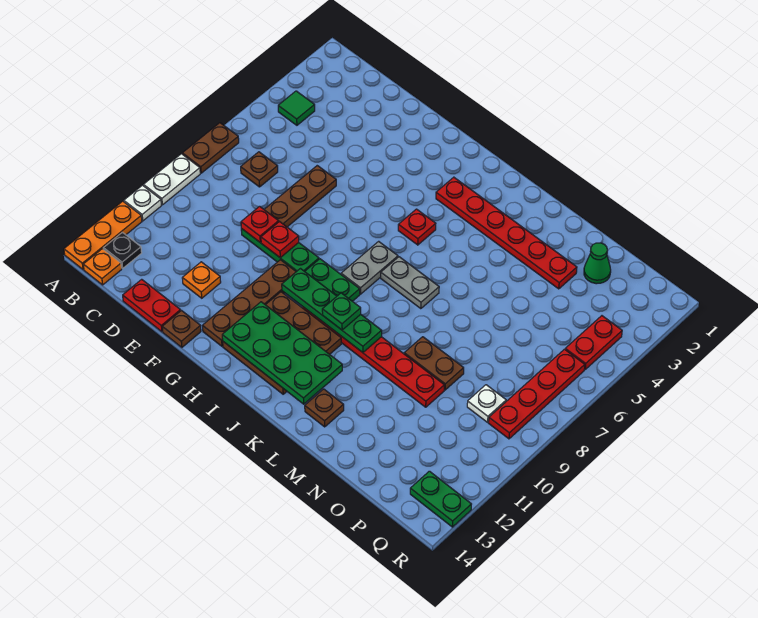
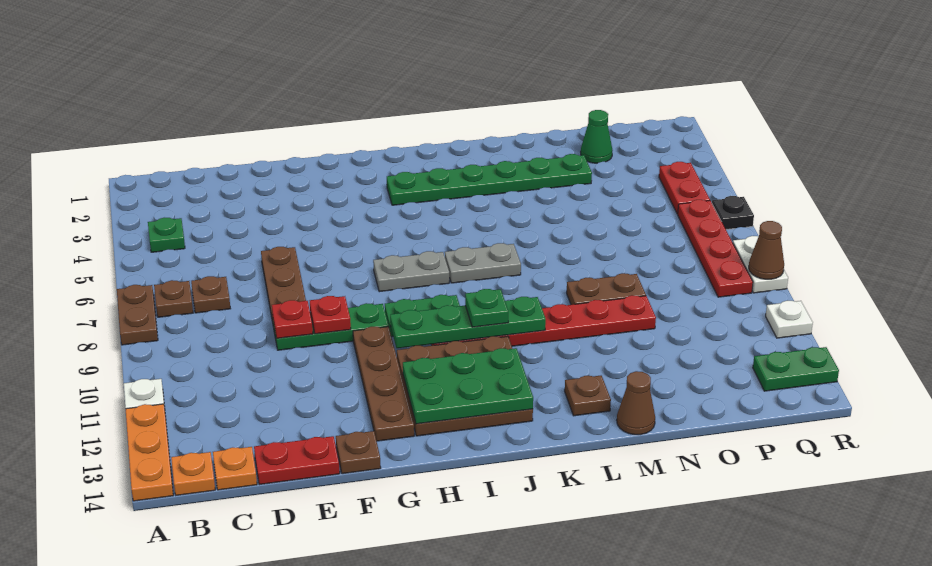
white 1x2 plate [144,154,200,205] -> white 1x2 plate moved to [733,236,788,293]
green 1x1 tile [278,91,315,125] -> green 1x1 plate [148,218,185,252]
none -> brown 1x1 plate [154,280,193,317]
black 1x1 plate [103,232,142,268] -> black 1x1 plate moved to [712,196,754,229]
orange 1x1 plate [182,262,221,298] -> orange 1x1 plate moved to [213,447,257,490]
green 2x4 plate [222,302,342,404] -> green 2x3 plate [403,348,533,424]
red 1x6 plate [436,177,577,289] -> green 1x6 plate [387,154,592,205]
red 1x1 plate [398,209,436,245] -> none
grey 1x2 plate [341,241,398,294] -> grey 1x2 plate turned to [373,251,449,292]
none -> brown 1x1 cone [617,371,655,435]
white 1x1 plate [467,385,506,422] -> white 1x1 plate moved to [766,301,813,338]
none -> brown 1x1 cone [749,221,784,279]

